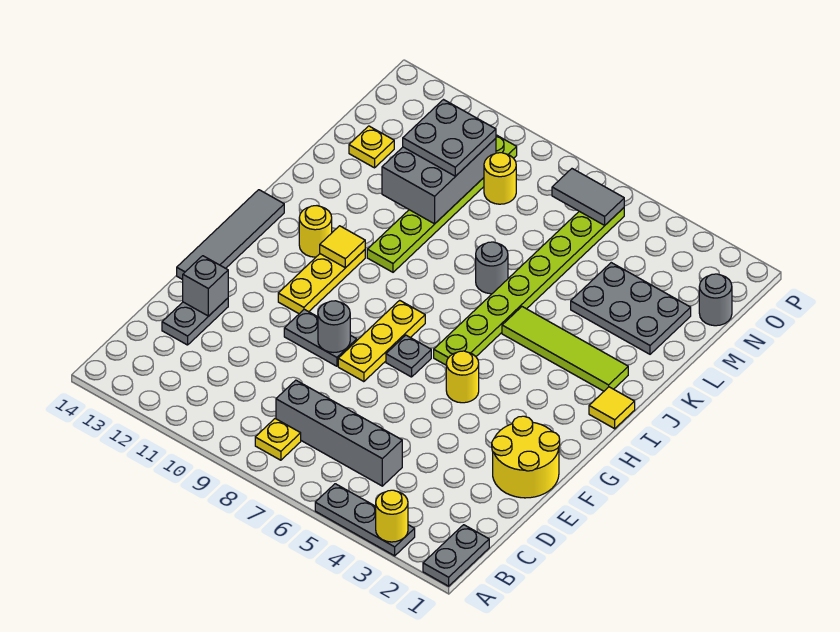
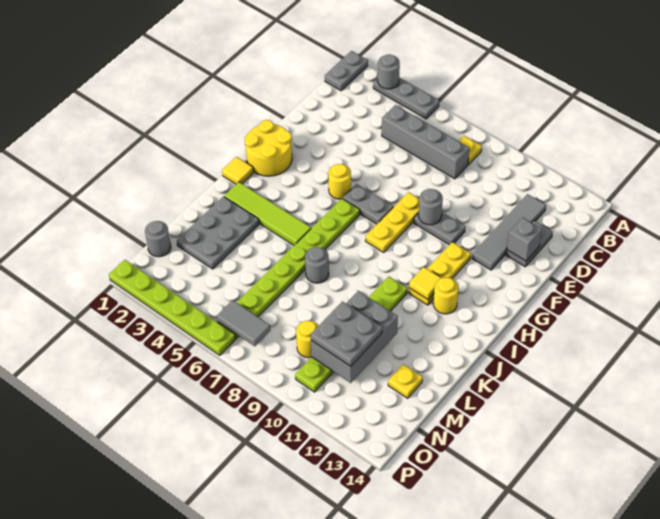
yellow 1x1 round brick [376,490,408,542] -> grey 1x1 round brick [378,54,400,89]
yellow 2x2 round brick [492,416,560,498] -> yellow 2x2 round brick moved to [245,120,292,176]
grey 1x4 tile [177,190,284,280] -> grey 1x4 tile moved to [472,194,546,270]
grey 1x1 plate [386,335,431,377] -> grey 1x2 plate [343,184,393,224]
grey 2x3 plate [571,263,691,354] -> grey 2x3 plate turned to [177,197,259,269]
none -> lime 1x6 plate [109,260,235,355]

